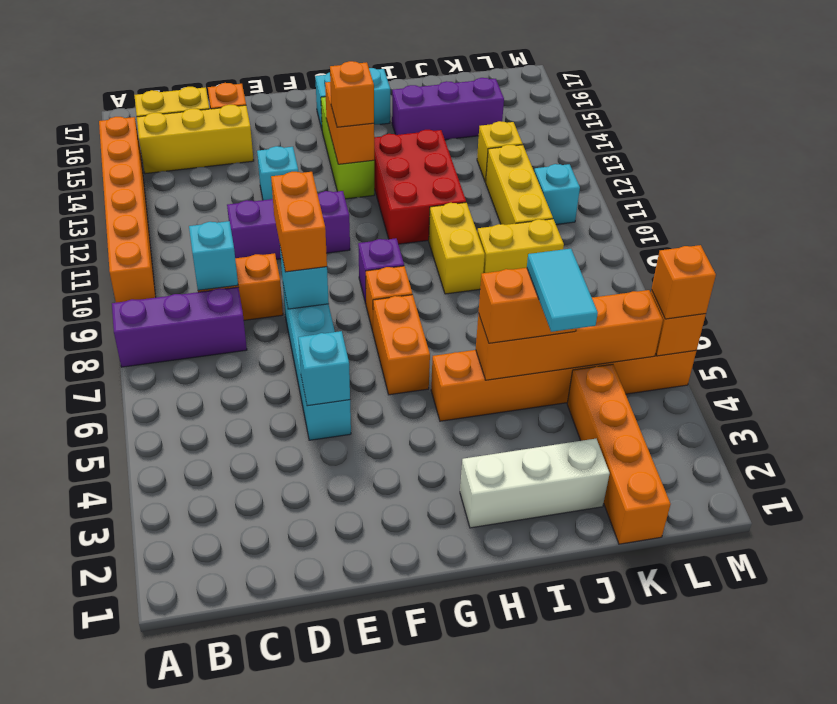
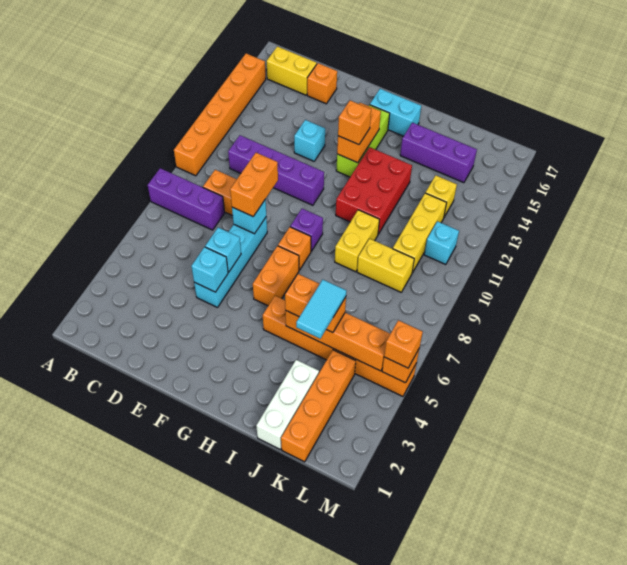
yellow 1x3 brick [137,105,254,174] -> none
cyan 1x1 brick [189,221,238,290] -> cyan 1x1 brick moved to [205,227,241,272]
purple 1x3 brick [227,191,350,259] -> purple 1x4 brick [228,135,324,205]
white 1x3 brick [460,439,610,528] -> white 1x3 brick turned to [256,360,319,449]

